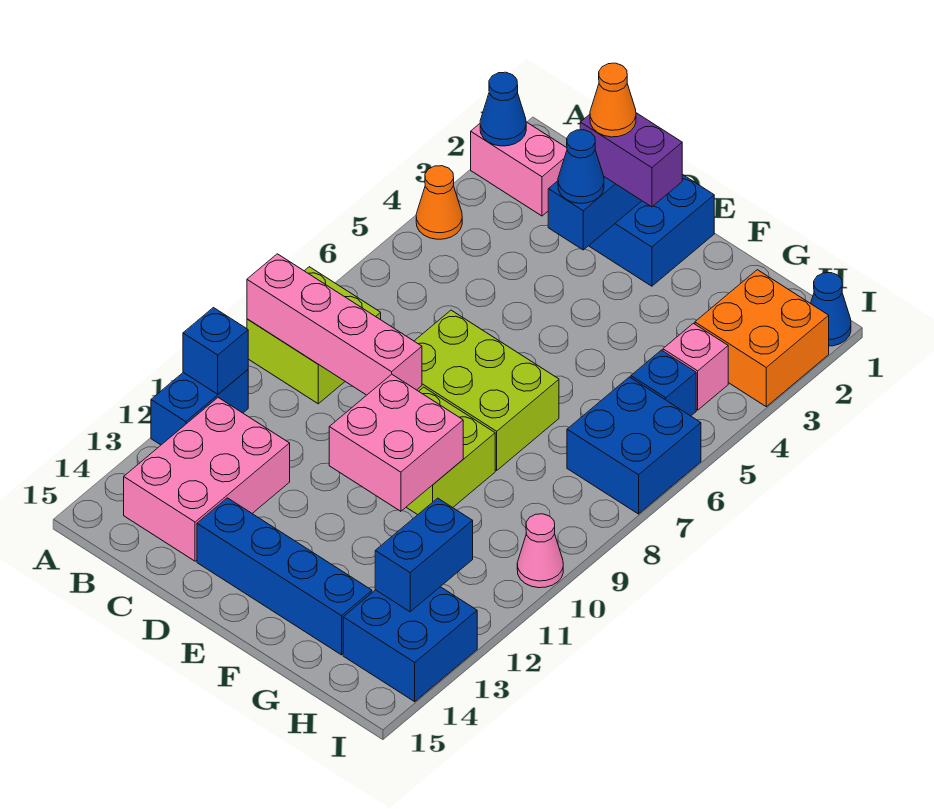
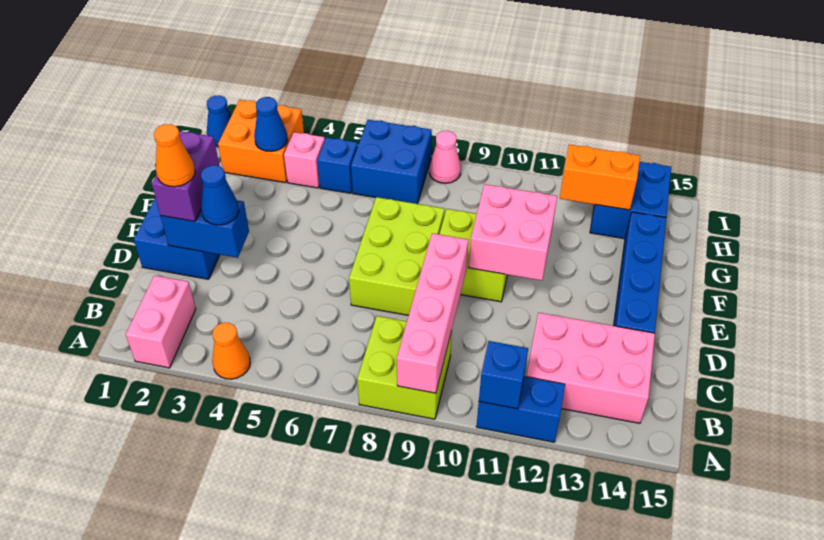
blue 1x1 cone [480,72,526,146] -> blue 1x1 cone moved to [254,97,288,152]
blue 1x2 brick [375,498,473,612] -> orange 1x2 brick [560,144,640,210]
pink 1x1 cone [517,514,563,588] -> pink 1x1 cone moved to [429,131,461,183]

